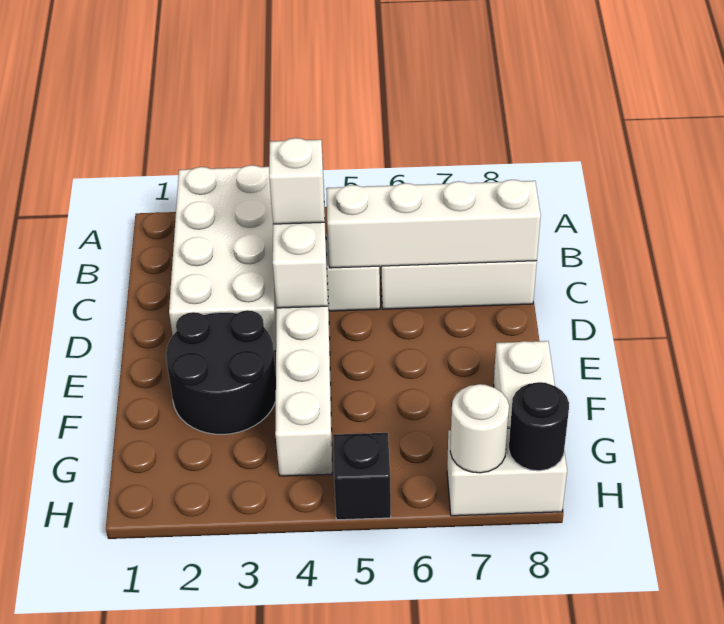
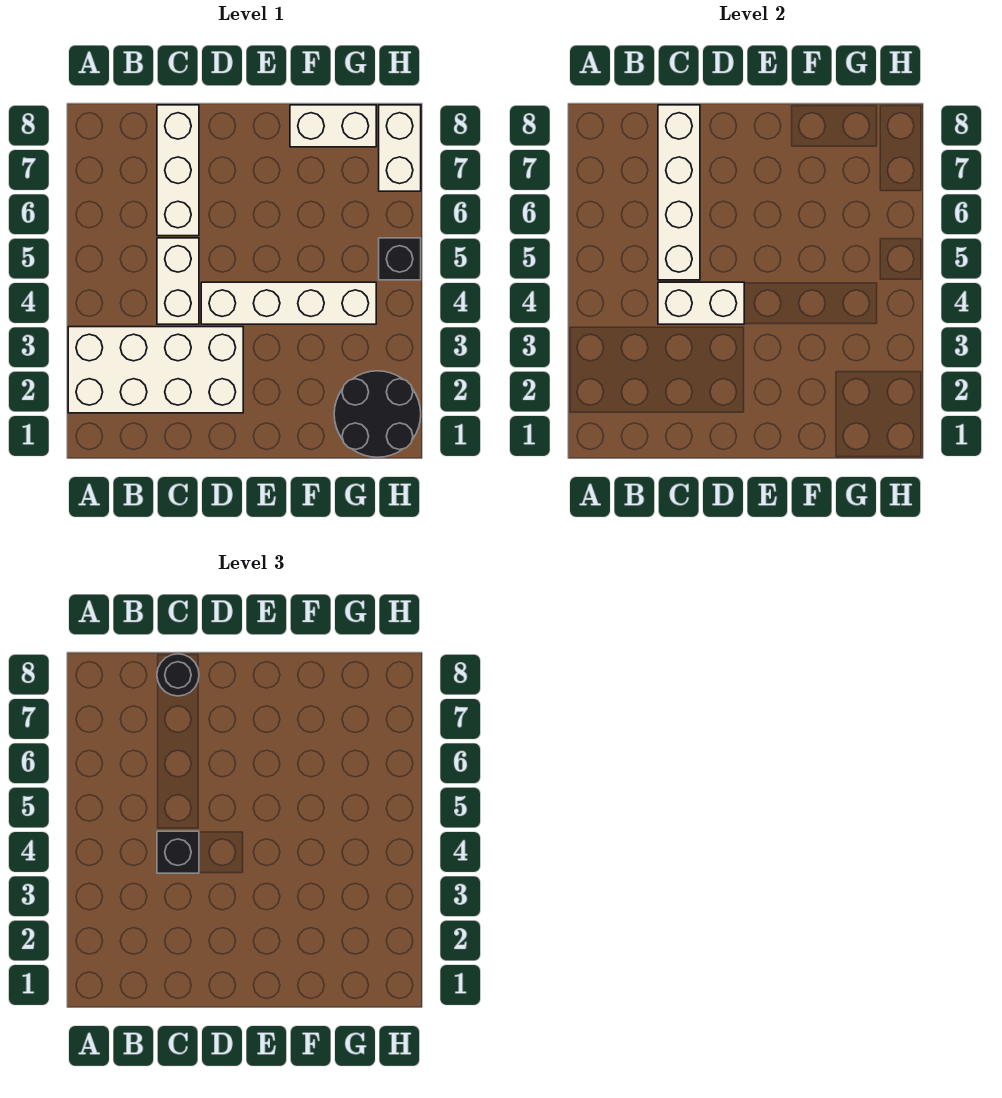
white 1x1 brick [269,138,325,224] -> black 1x1 brick [157,831,199,873]
black 2x2 round brick [166,310,276,434] -> black 2x2 round brick moved to [334,371,421,457]
white 1x1 round brick [450,384,509,473] -> none
black 1x1 round brick [509,382,569,471] -> black 1x1 round brick moved to [157,654,199,696]

